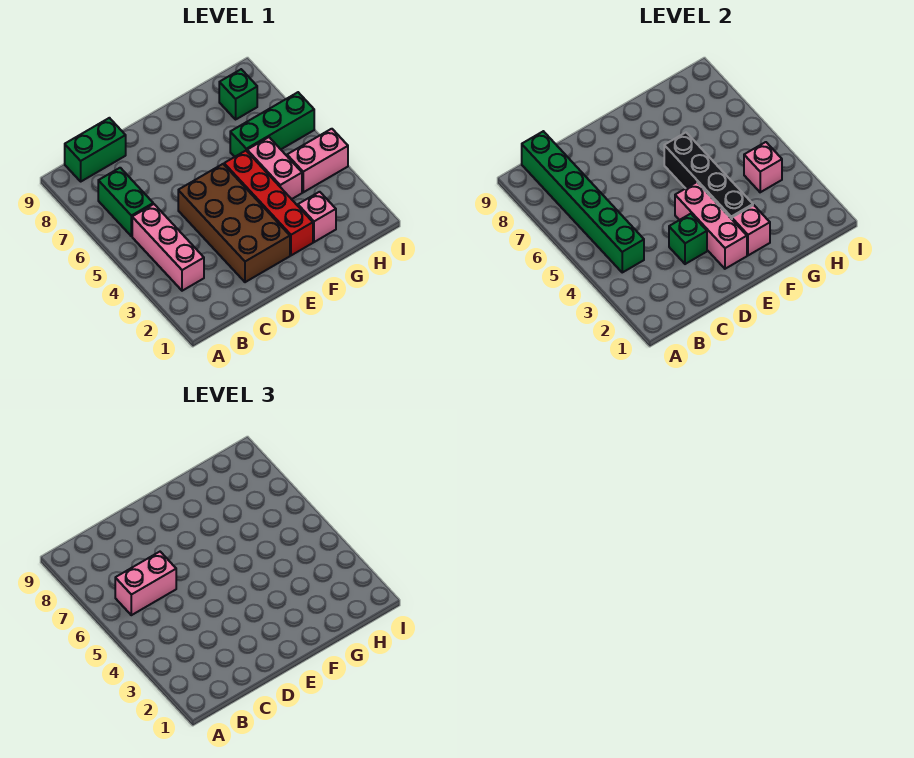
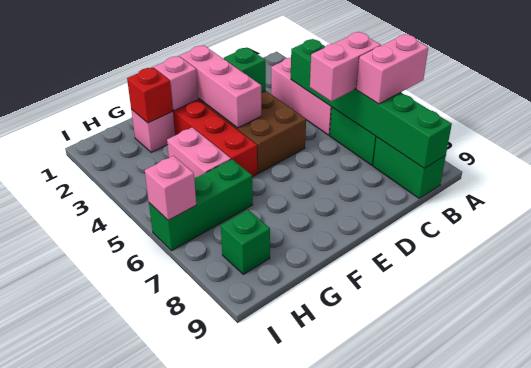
green 1x2 brick [65,118,126,181] -> green 1x2 brick turned to [373,137,446,198]
black 1x4 brick [664,133,753,219] -> none
none -> red 1x1 brick [127,67,173,123]
pink 1x2 brick [287,129,348,192] -> pink 1x2 brick moved to [356,34,428,104]
pink 1x1 brick [744,142,782,192] -> pink 1x1 brick moved to [145,156,196,220]

